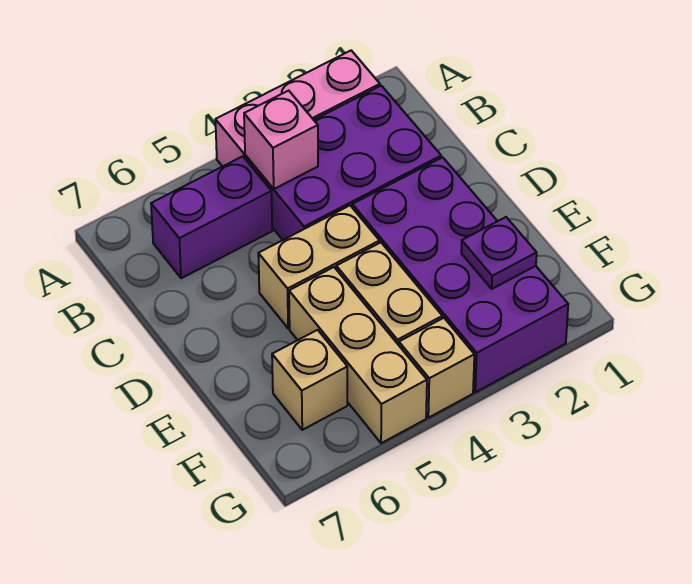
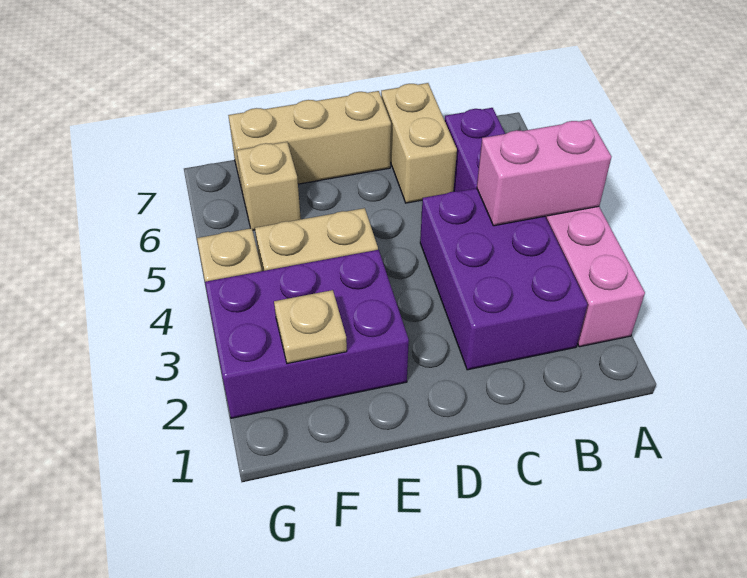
pink 1x1 brick [244,91,318,189] -> pink 1x2 brick [477,120,611,226]
purple 2x4 brick [352,157,568,392] -> purple 2x3 brick [205,250,409,418]
tan 1x2 brick [258,206,380,328] -> tan 1x2 brick moved to [381,83,457,203]
tan 1x3 brick [289,267,427,443] -> tan 1x3 brick moved to [228,91,391,189]
purple 1x1 plate [461,217,537,289] -> tan 1x1 plate [274,290,347,364]

